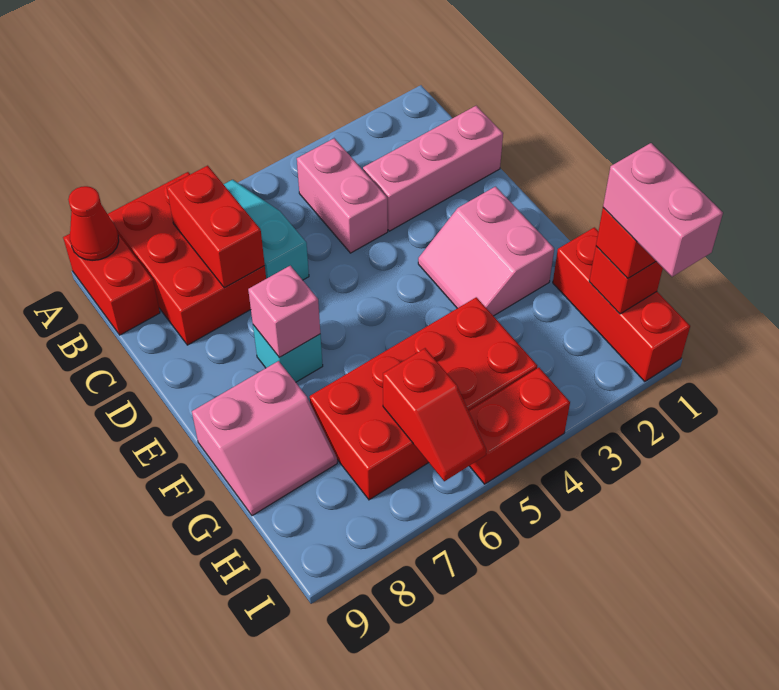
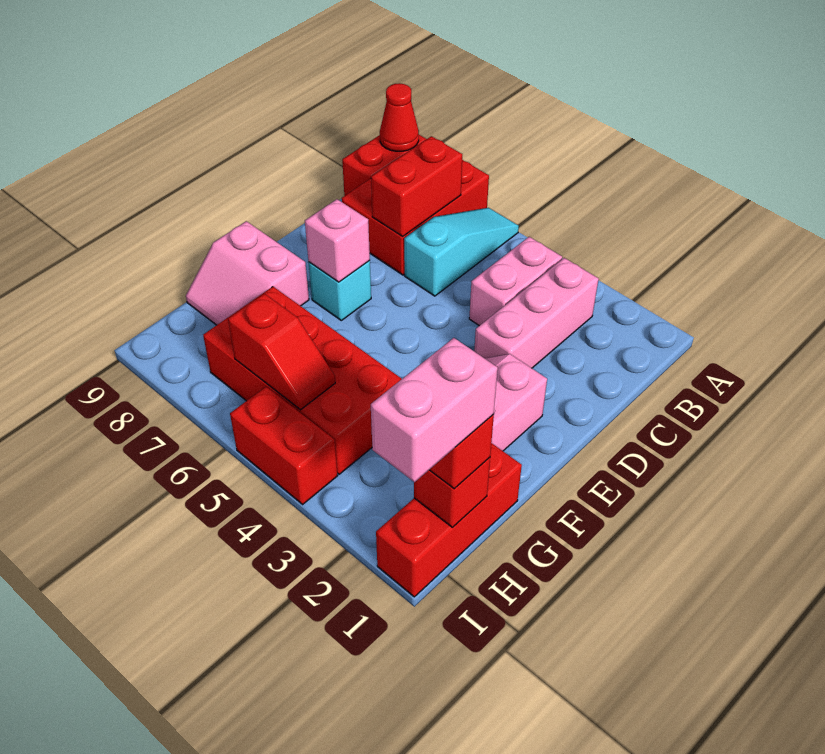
pink 1x3 brick [363,106,503,231] -> pink 1x3 brick turned to [474,258,599,368]
red 1x2 slope [383,348,486,481] -> red 1x2 slope turned to [228,294,335,410]

